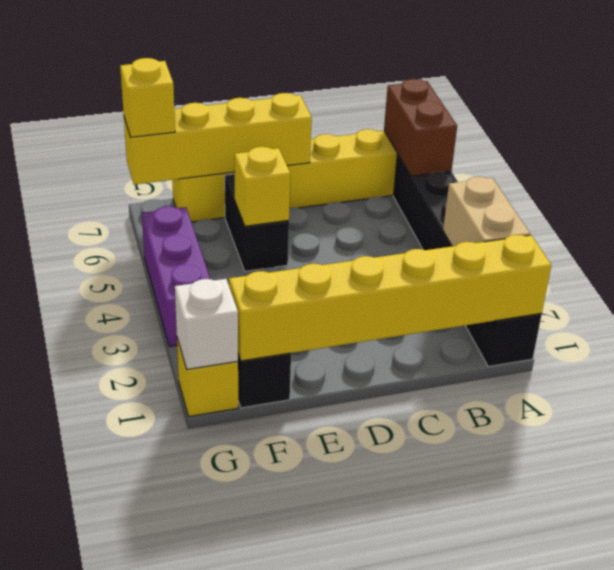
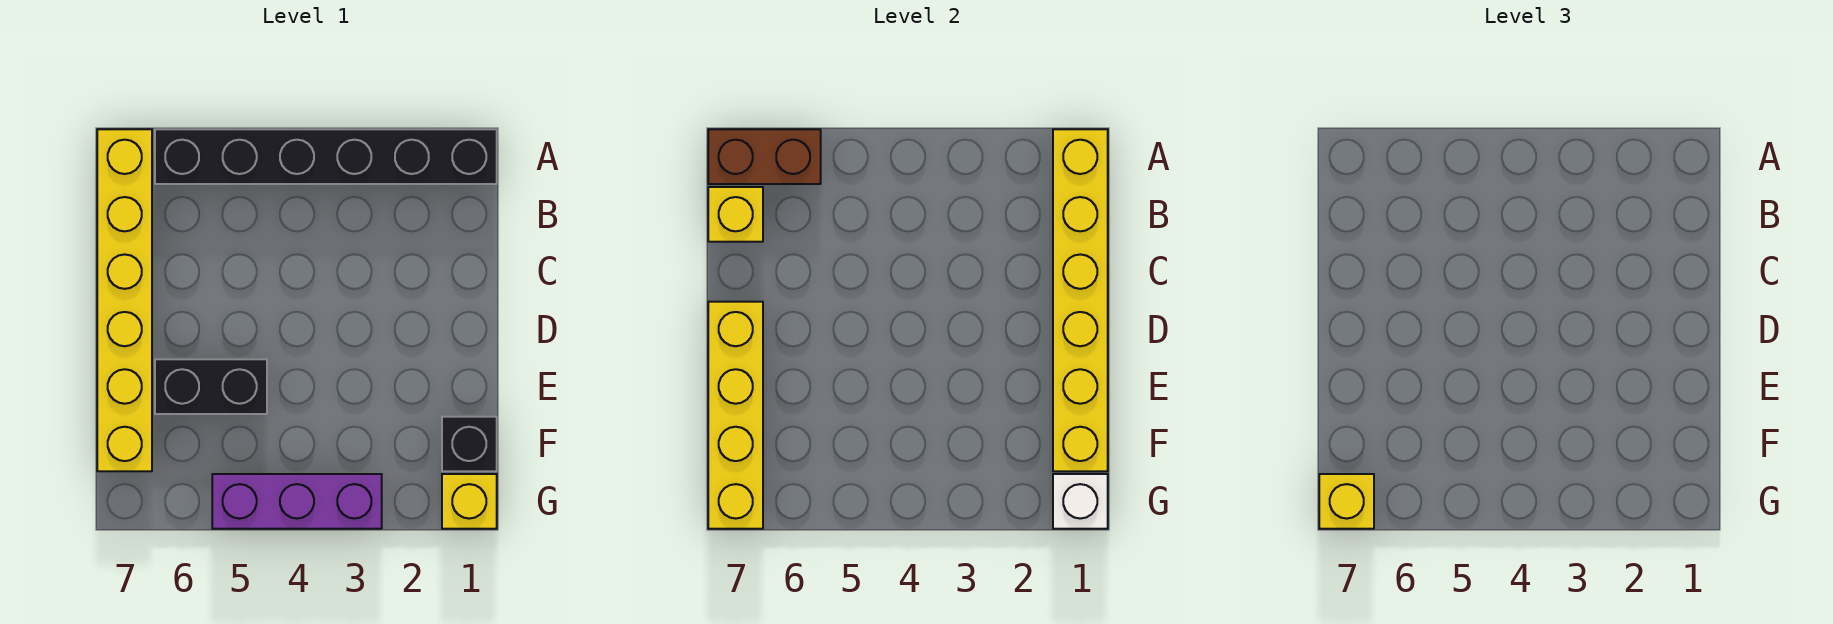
tan 1x2 brick [443,177,530,246] -> none
yellow 1x1 brick [235,147,290,226] -> yellow 1x1 brick moved to [708,187,763,242]

